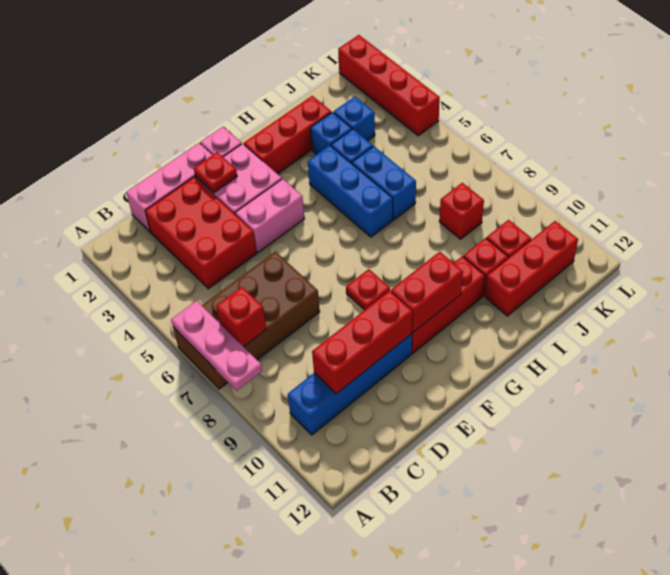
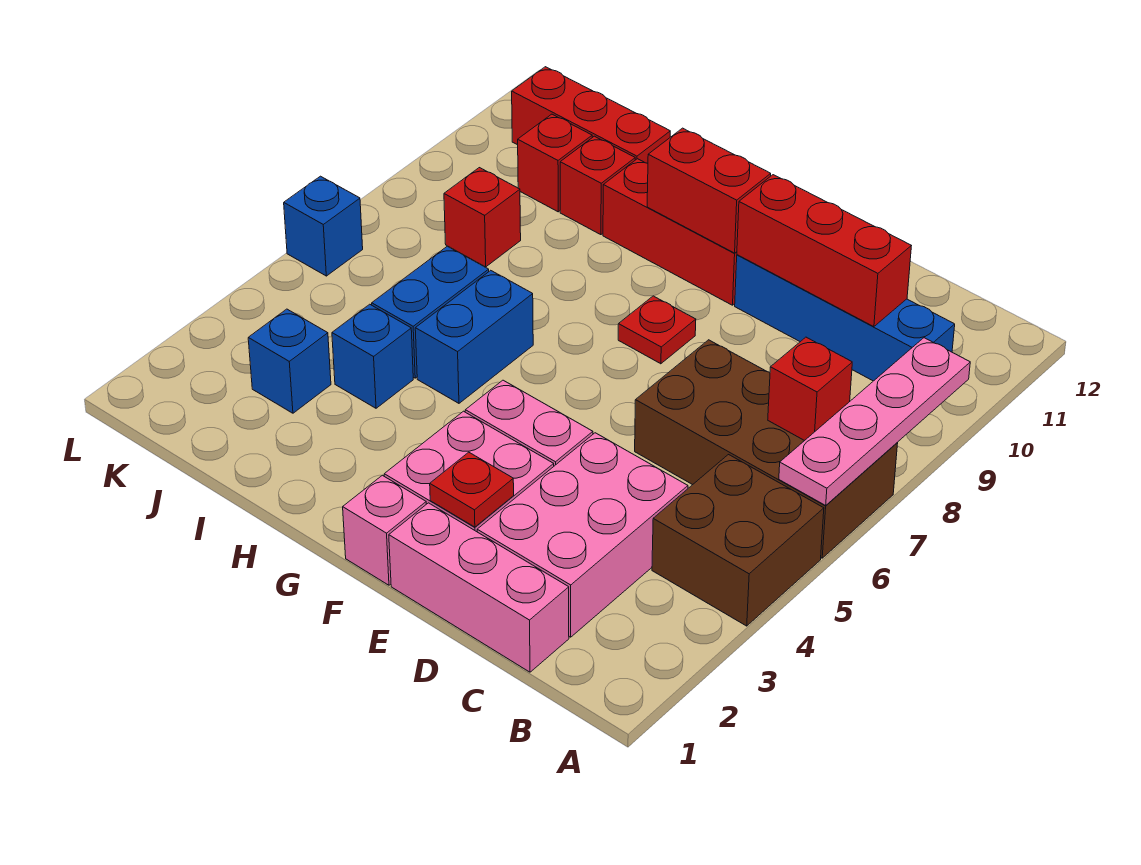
none -> brown 2x2 brick [652,455,824,626]
pink 1x3 plate [171,301,262,390] -> pink 1x4 plate [779,338,970,505]
red 2x3 brick [145,177,257,289] -> pink 2x3 brick [477,433,688,637]
red 1x3 brick [244,96,332,174] -> none
blue 1x3 brick [308,146,393,237] -> blue 1x2 brick [415,270,533,403]
blue 1x1 brick [311,112,352,154] -> blue 1x1 brick moved to [284,176,363,276]
red 1x4 brick [338,35,440,136] -> none

